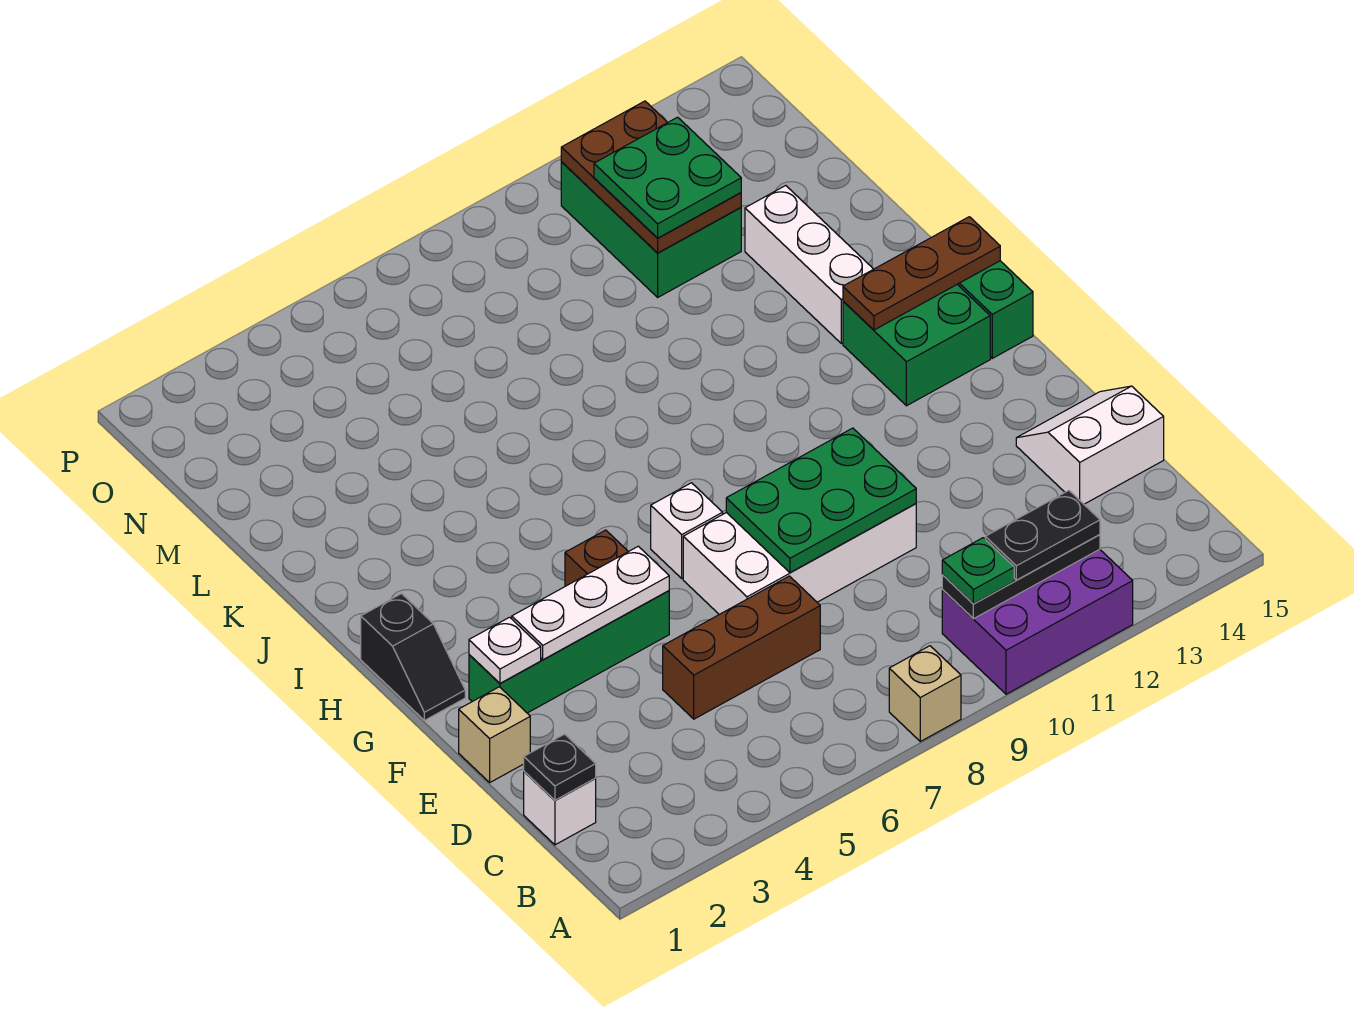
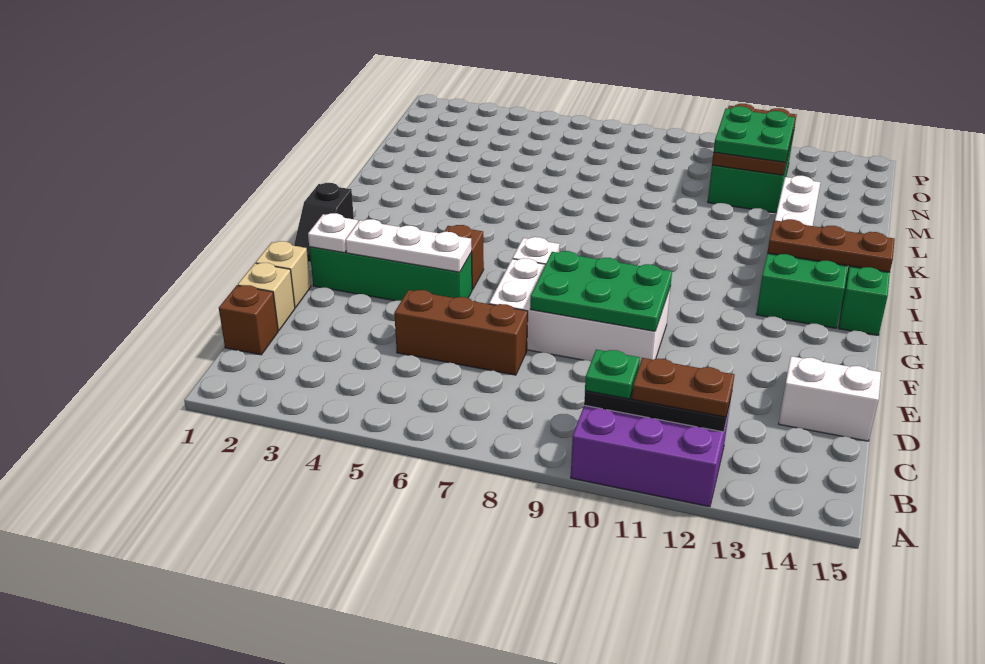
tan 1x1 brick [889,646,961,741] -> tan 1x1 brick moved to [238,263,295,331]
black 1x2 plate [985,491,1100,580] -> brown 1x2 plate [632,358,734,417]
white 1x1 brick [524,772,596,845] -> brown 1x1 brick [219,285,278,355]
black 1x1 plate [524,734,596,800] -> none

